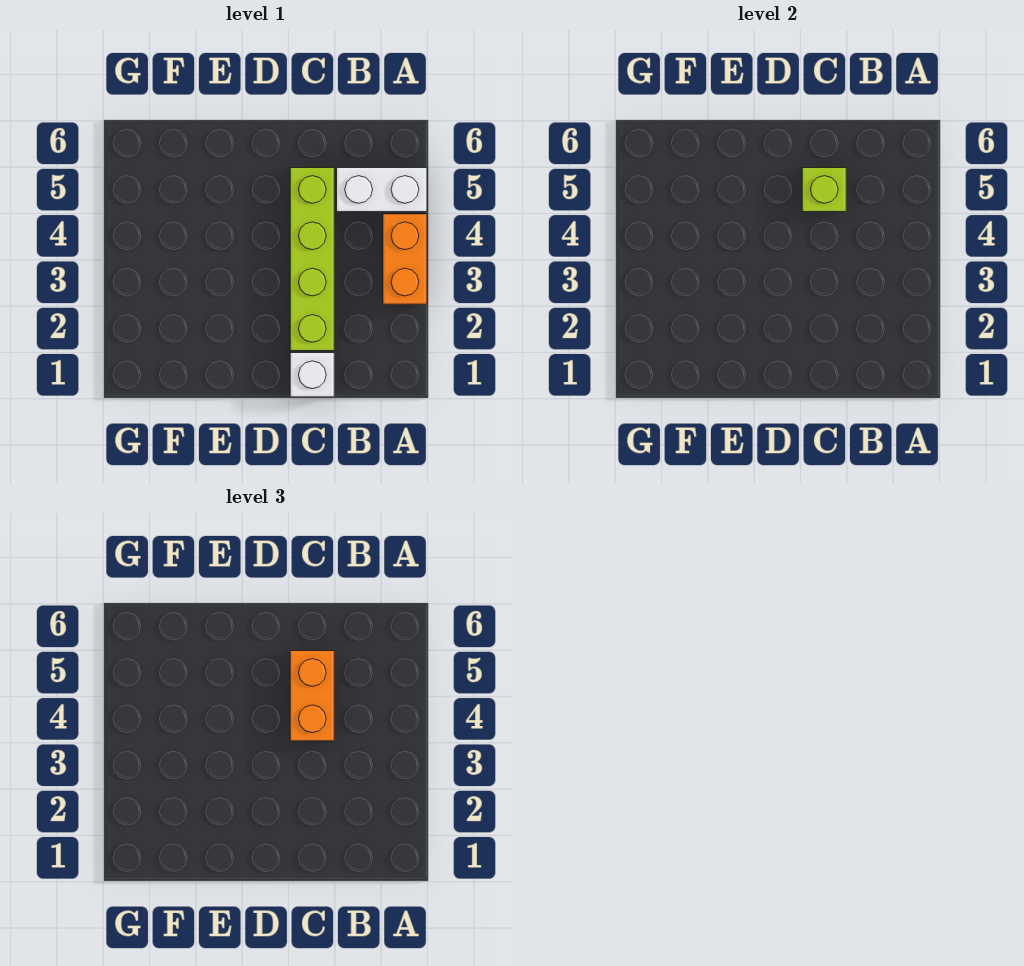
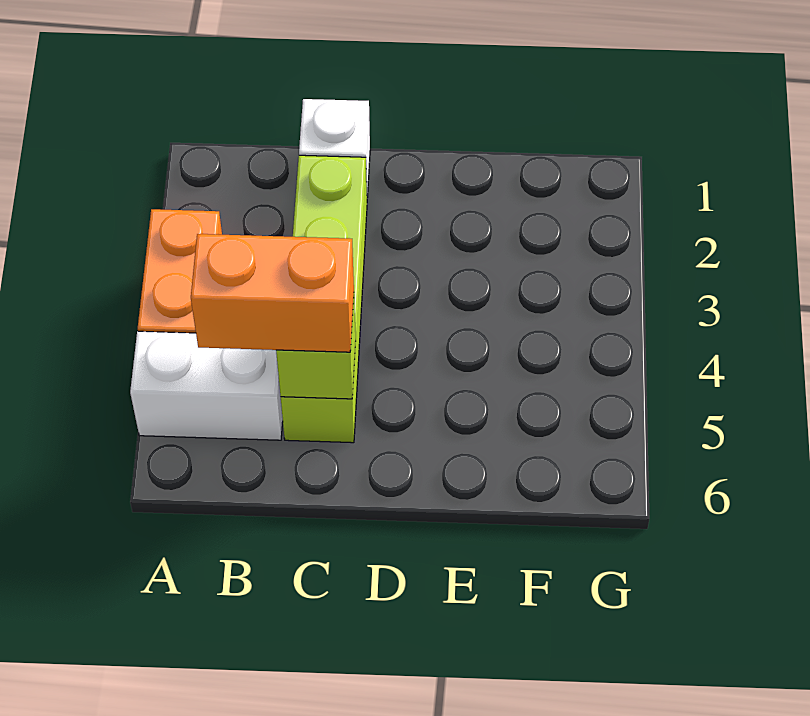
orange 1x2 brick [290,651,334,741] -> orange 1x2 brick turned to [191,234,354,352]

